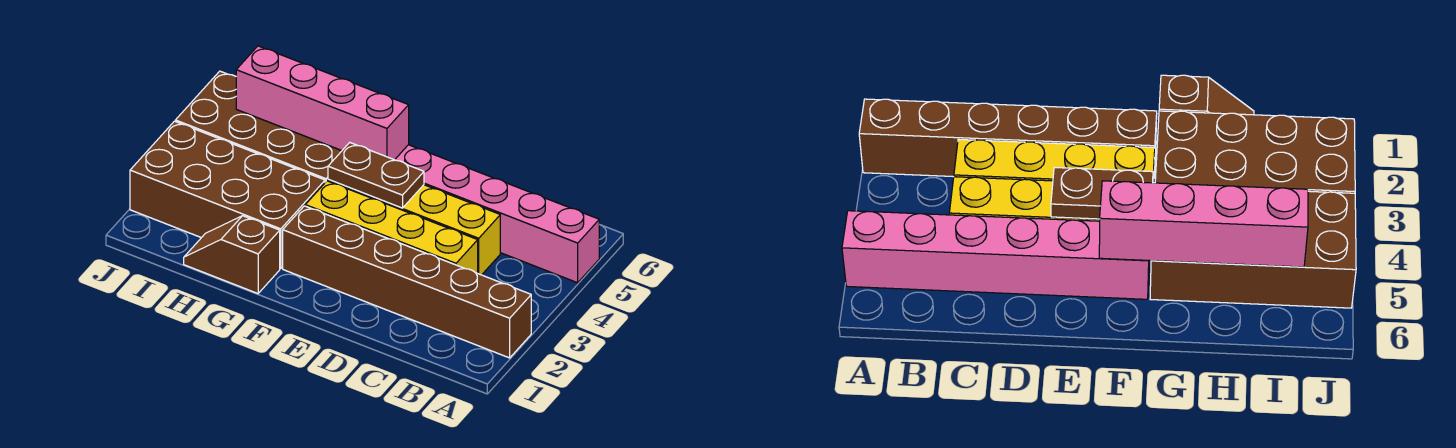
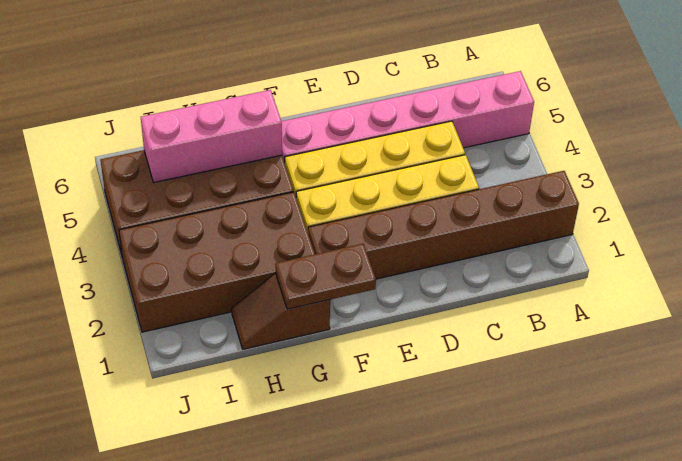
brown 1x2 plate [328,143,424,208] -> brown 1x2 plate moved to [275,244,376,309]
pink 1x4 brick [236,46,409,160] -> pink 1x3 brick [141,90,282,182]

